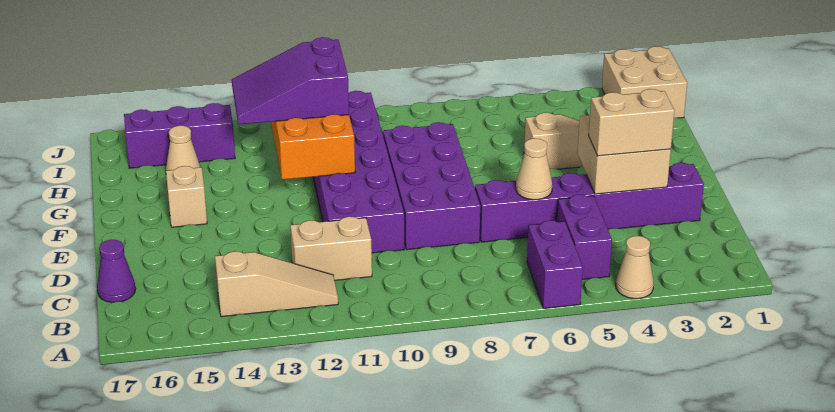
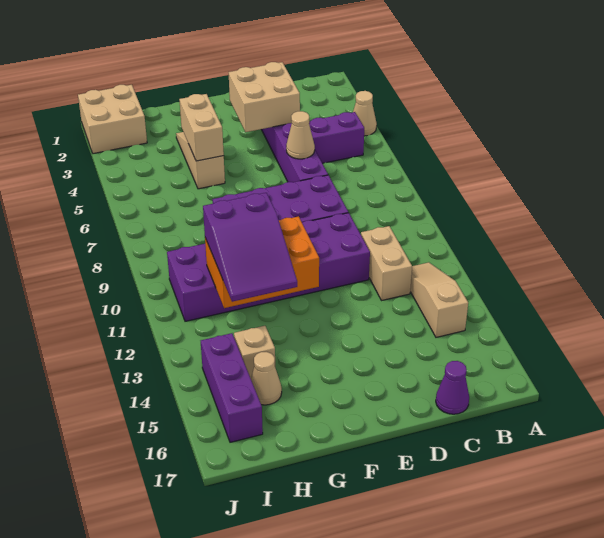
purple 1x2 brick [527,221,583,308] -> none
tan 1x2 brick [589,89,674,156] -> tan 1x2 brick moved to [179,94,224,161]
tan 1x1 brick [166,166,207,227] -> tan 1x1 brick moved to [234,326,275,378]

